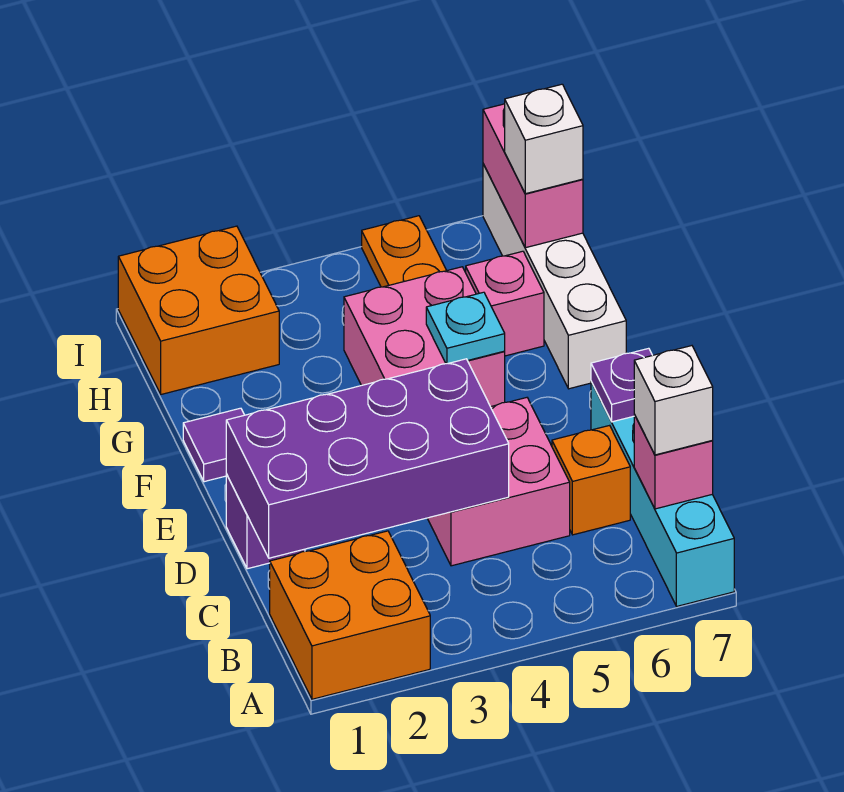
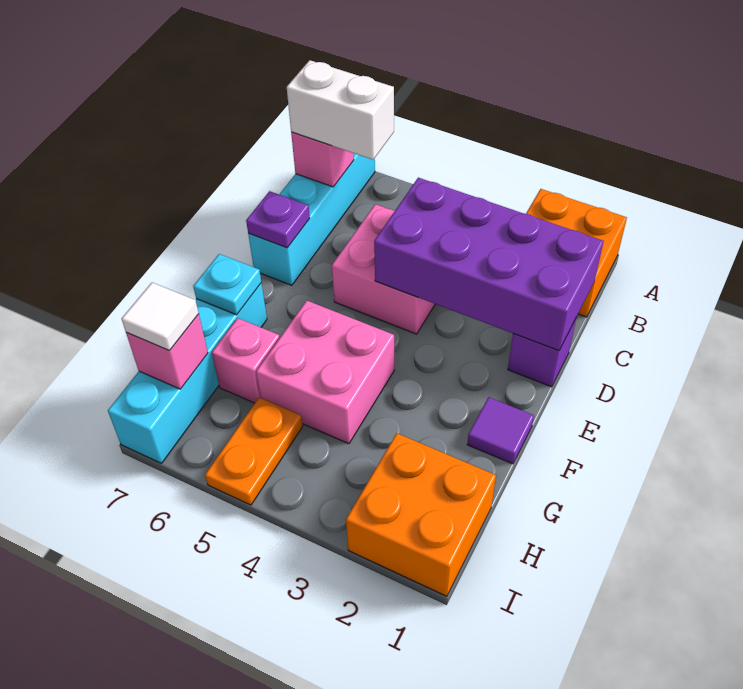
white 1x1 brick [634,346,713,455] -> white 1x2 brick [287,60,394,160]
orange 1x1 brick [552,425,630,535] -> none
cyan 1x1 plate [426,292,505,364] -> cyan 1x1 plate moved to [193,254,261,315]
white 1x4 brick [483,164,626,389] -> cyan 1x4 brick [108,283,267,463]
pink 1x2 brick [483,104,583,248] -> pink 1x1 brick [126,314,208,389]
white 1x1 brick [505,84,583,194] -> white 1x1 tile [122,283,199,350]

